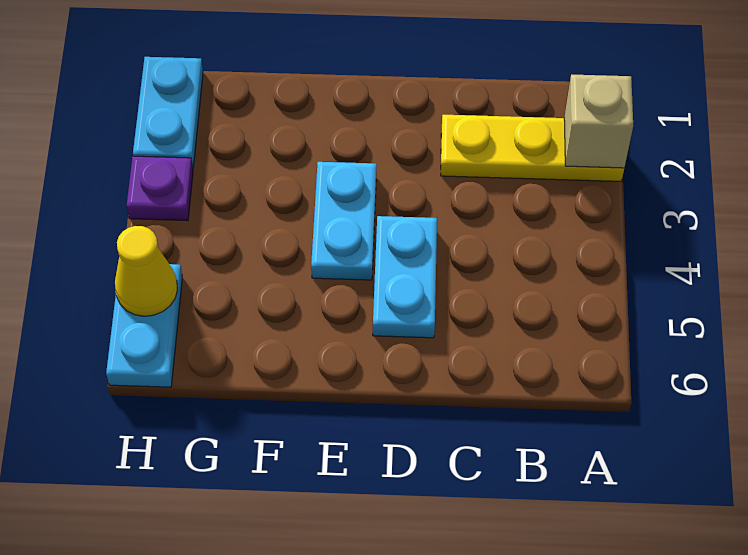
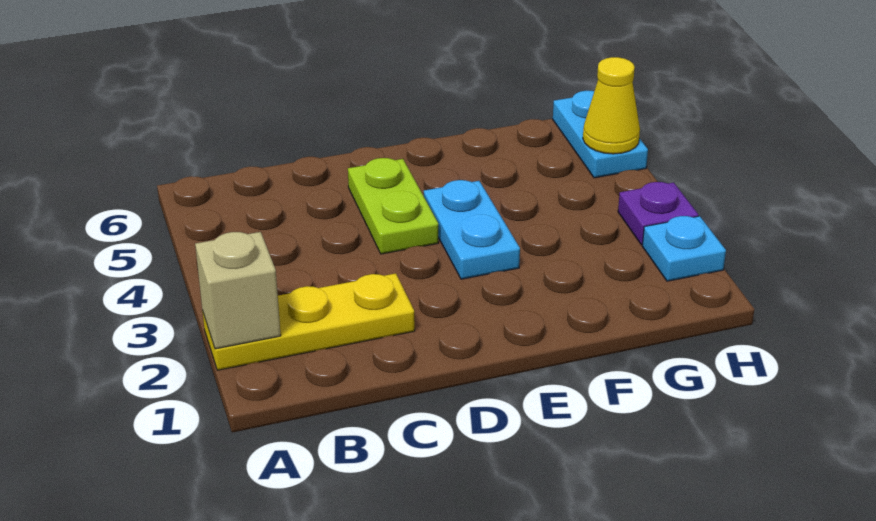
cyan 1x2 plate [373,216,437,338] -> lime 1x2 plate [348,158,438,254]
cyan 1x2 plate [133,57,203,167] -> cyan 1x1 plate [642,216,726,281]

